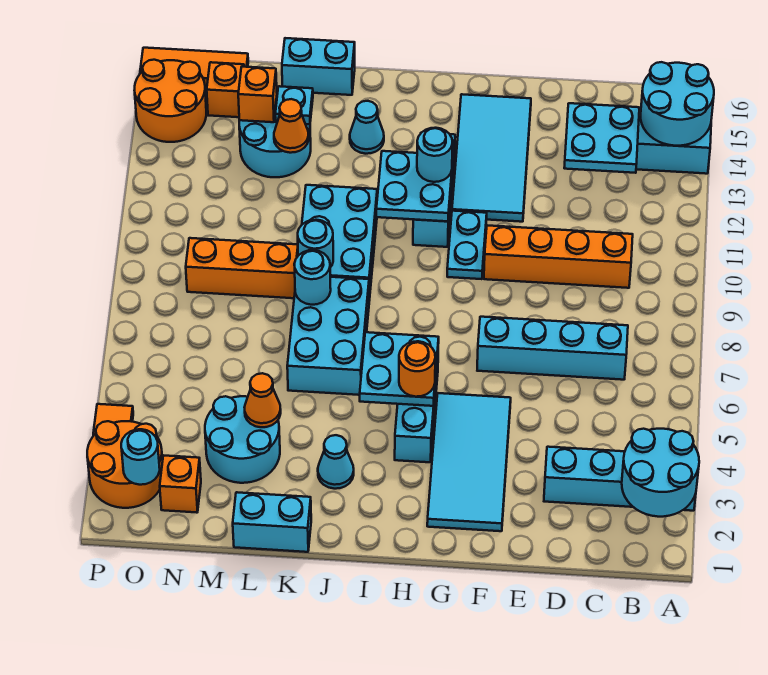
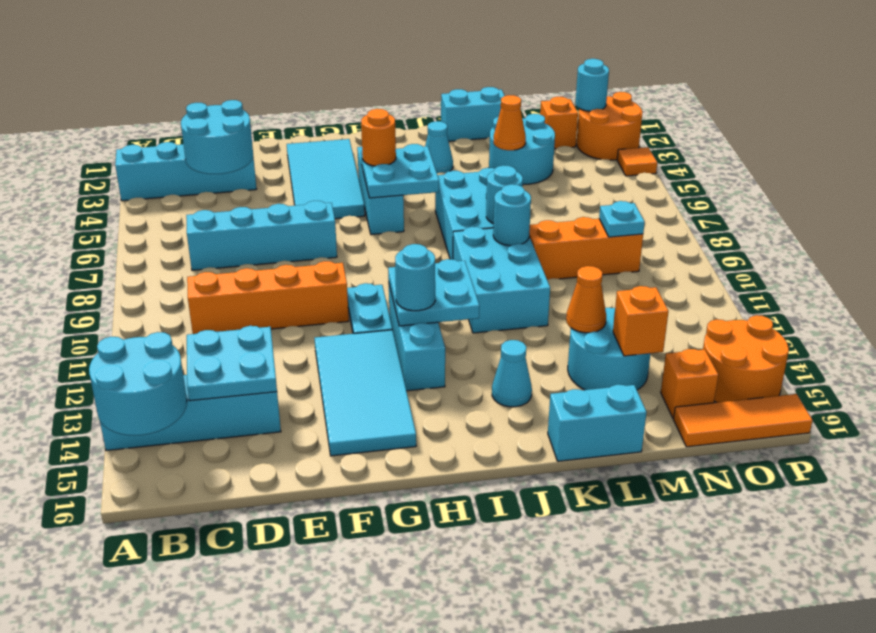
cyan 2x2 round brick [622,429,699,517] -> cyan 2x2 round brick moved to [181,100,253,174]
cyan 1x1 plate [275,86,313,124] -> cyan 1x1 plate moved to [599,201,645,237]

